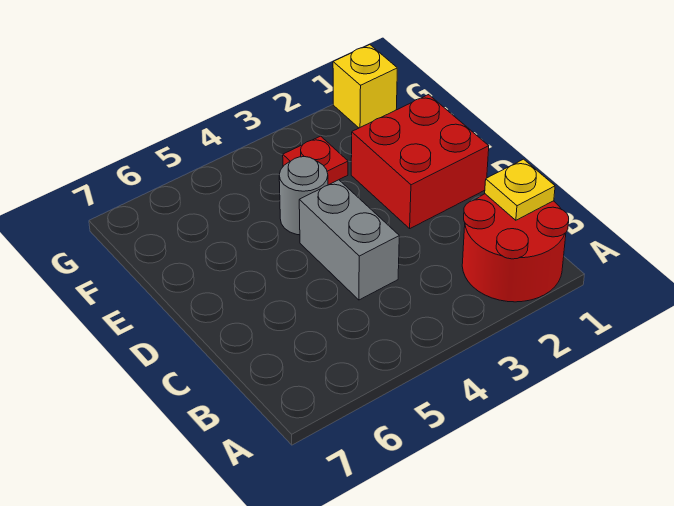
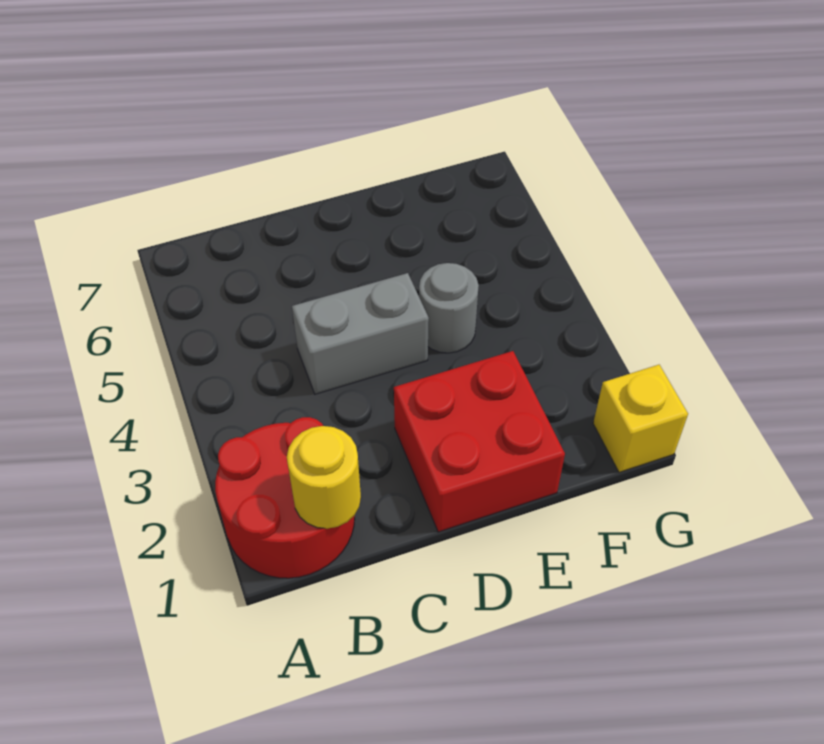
yellow 1x1 plate [485,159,555,220] -> yellow 1x1 round brick [287,426,361,529]
red 1x1 plate [283,136,348,185] -> none

